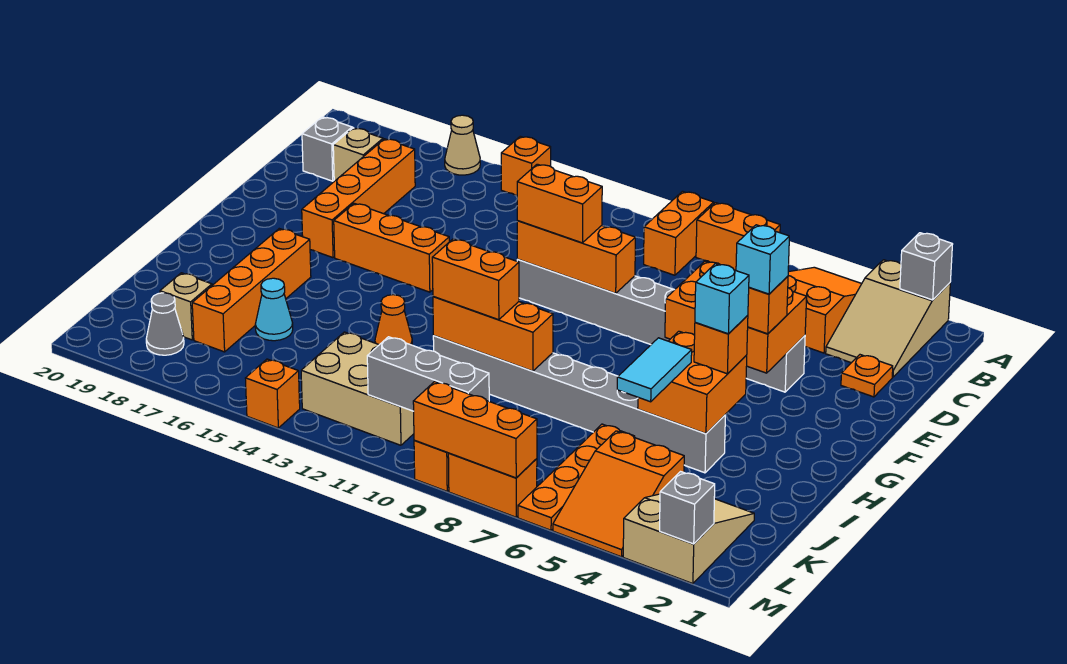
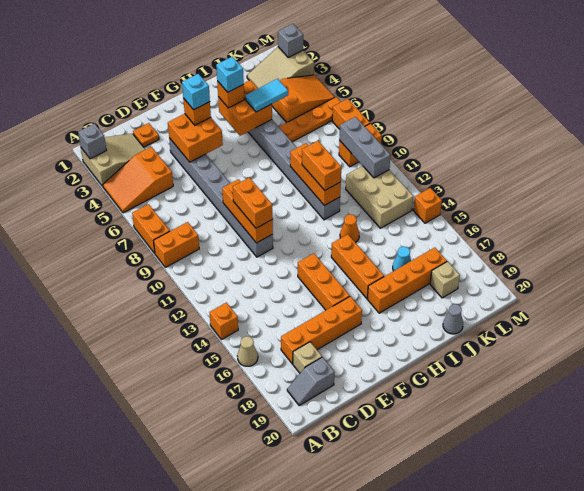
orange 2x3 brick [665,261,807,373] -> orange 2x2 brick [168,114,223,162]
grey 1x1 cone [146,293,184,355] -> grey 1x1 cone moved to [443,304,463,334]
orange 1x3 brick [413,382,537,478] -> orange 1x3 brick moved to [331,234,384,299]

